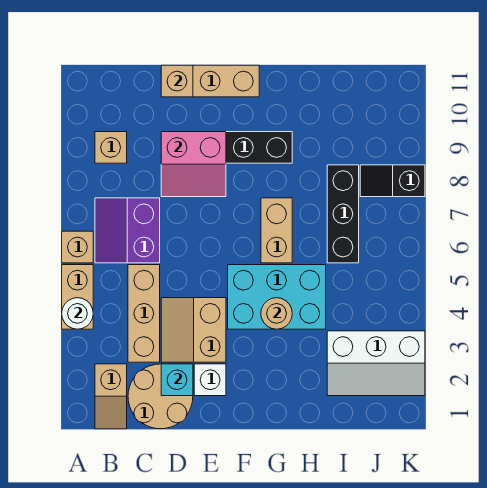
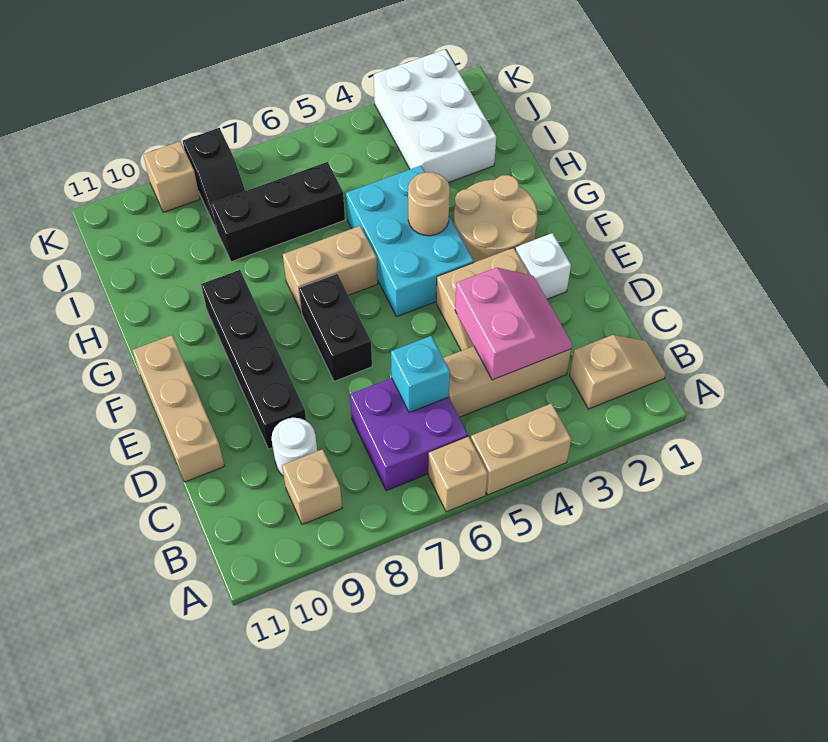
white 1x1 round brick [62,298,93,329] -> white 1x1 round brick moved to [272,418,317,476]
purple 2x2 slope [95,198,160,263] -> purple 2x2 brick [350,378,468,491]
tan 2x2 round brick [128,364,193,429] -> tan 2x2 round brick moved to [454,175,538,262]
cyan 1x1 brick [161,364,193,396] -> cyan 1x1 brick moved to [391,336,450,413]
pink 2x2 slope [161,132,226,197] -> pink 2x2 slope moved to [455,268,572,380]
tan 1x1 brick [161,65,193,97] -> tan 1x1 brick moved to [143,141,200,212]
none -> black 1x2 brick [299,274,372,381]
white 2x3 slope [327,331,425,396] -> white 2x3 brick [374,49,496,182]

